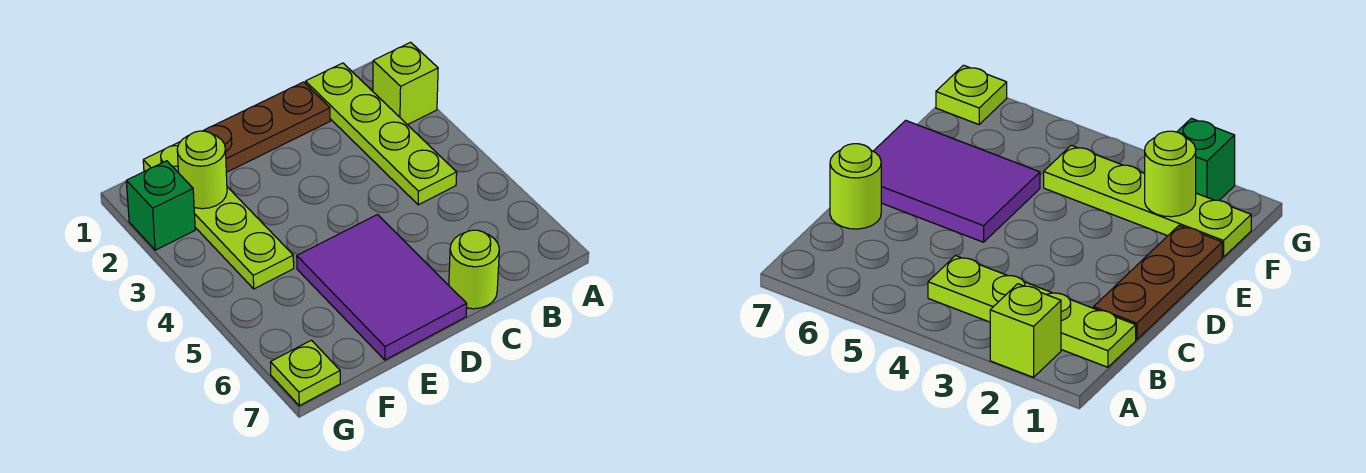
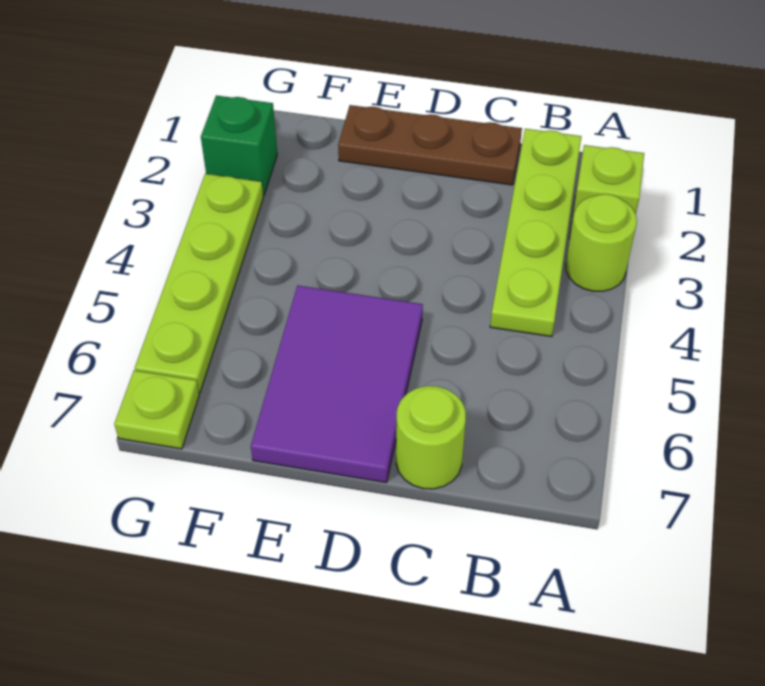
lime 1x4 plate [143,142,294,289] -> lime 1x4 plate moved to [135,174,263,392]
lime 1x1 round brick [177,131,227,209] -> lime 1x1 round brick moved to [566,194,637,291]

